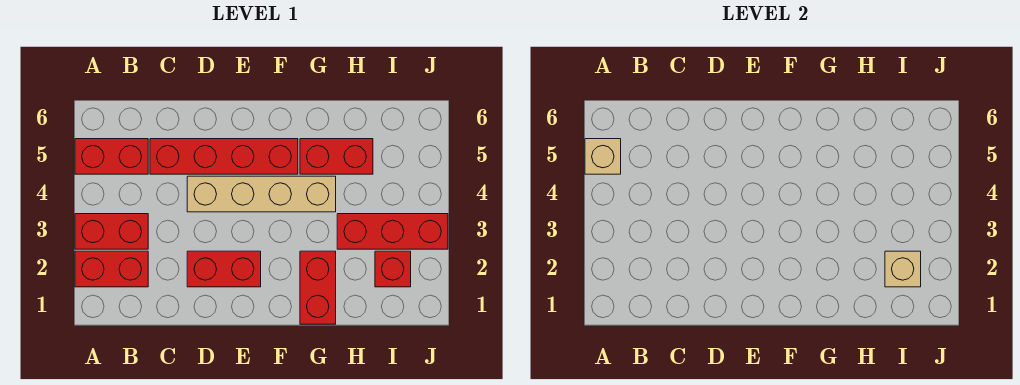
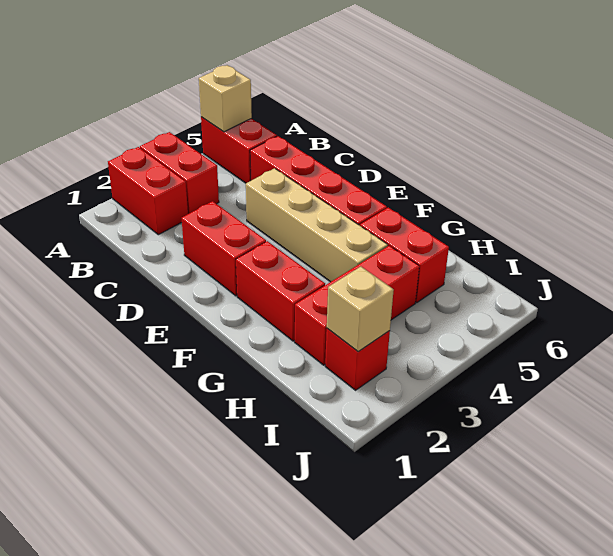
red 1x2 brick [300,251,336,324] -> red 1x2 brick turned to [236,241,325,341]
red 1x3 brick [337,214,448,249] -> red 1x3 brick turned to [295,246,419,365]

